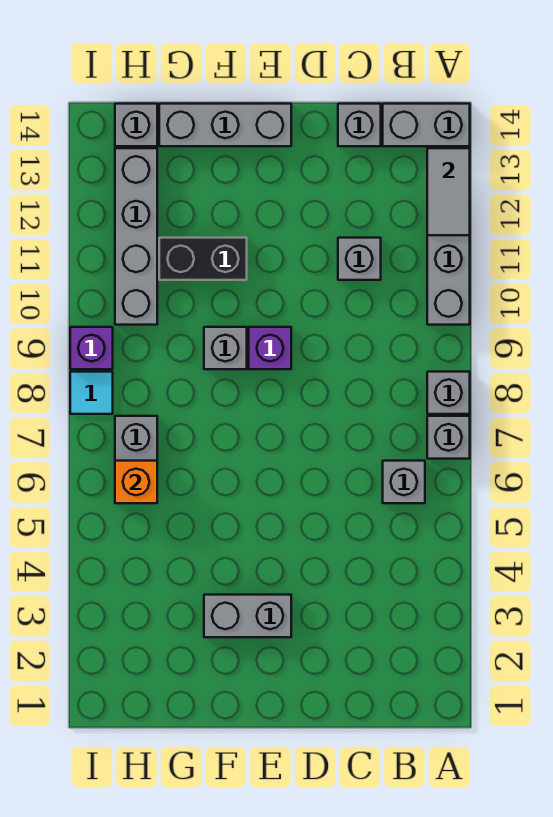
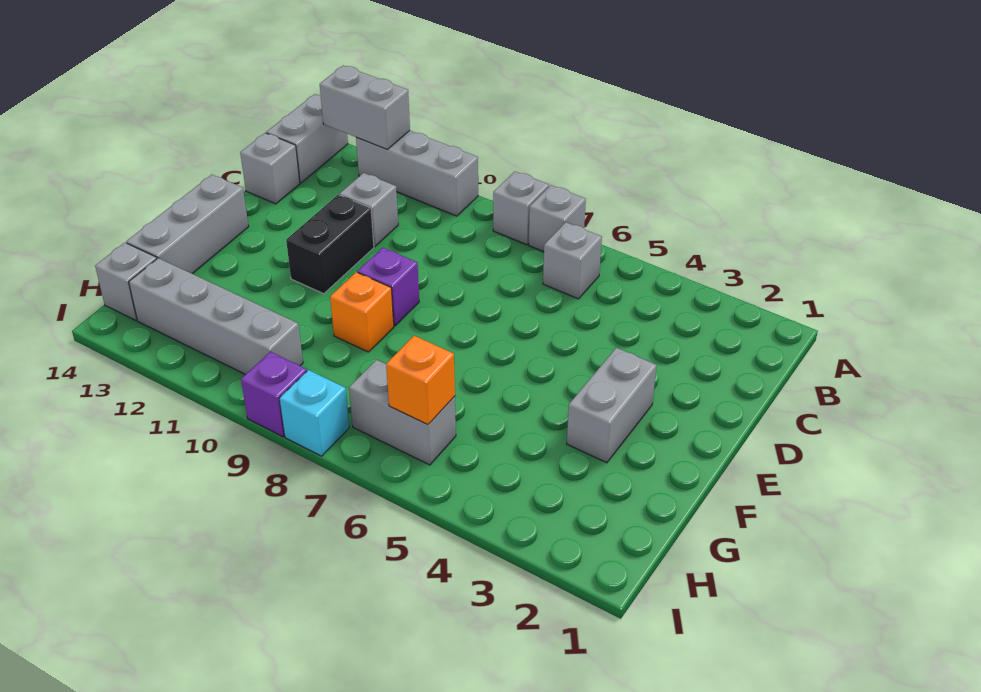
grey 1x2 tile [427,148,470,235] -> grey 1x2 brick [320,65,410,149]
grey 1x1 brick [204,327,247,369] -> orange 1x1 brick [330,272,394,352]
black 1x2 brick [159,238,247,280] -> black 1x2 brick moved to [286,195,374,294]
cyan 1x1 tile [70,372,113,414] -> cyan 1x1 brick [279,370,349,456]

